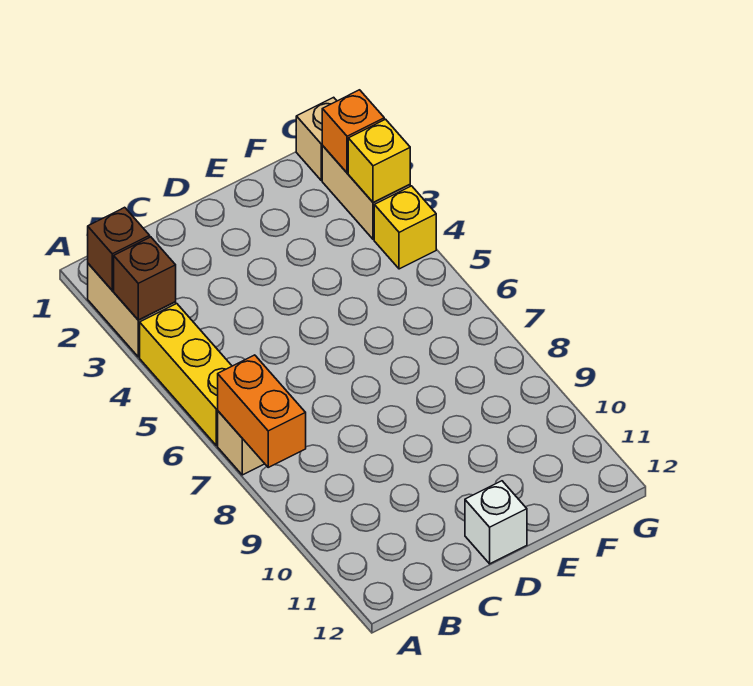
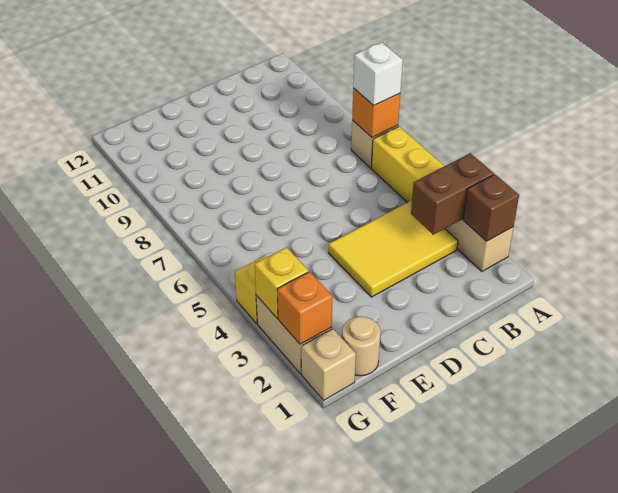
brown 1x1 brick [114,237,176,320] -> brown 1x2 brick [411,153,494,235]
orange 1x2 brick [218,355,306,467] -> orange 1x1 brick [352,88,400,138]
none -> yellow 2x3 tile [328,201,458,297]
white 1x1 brick [465,481,527,564] -> white 1x1 brick moved to [353,42,403,106]
none -> tan 1x1 round brick [342,317,381,376]

